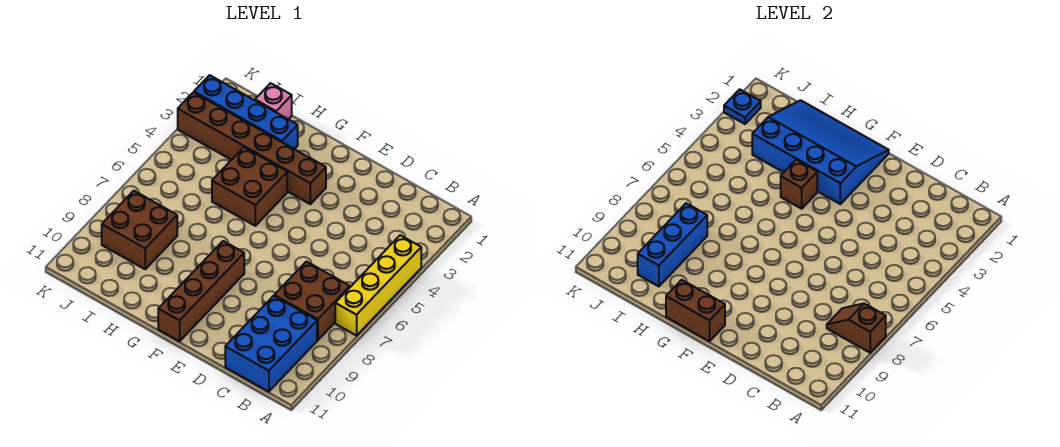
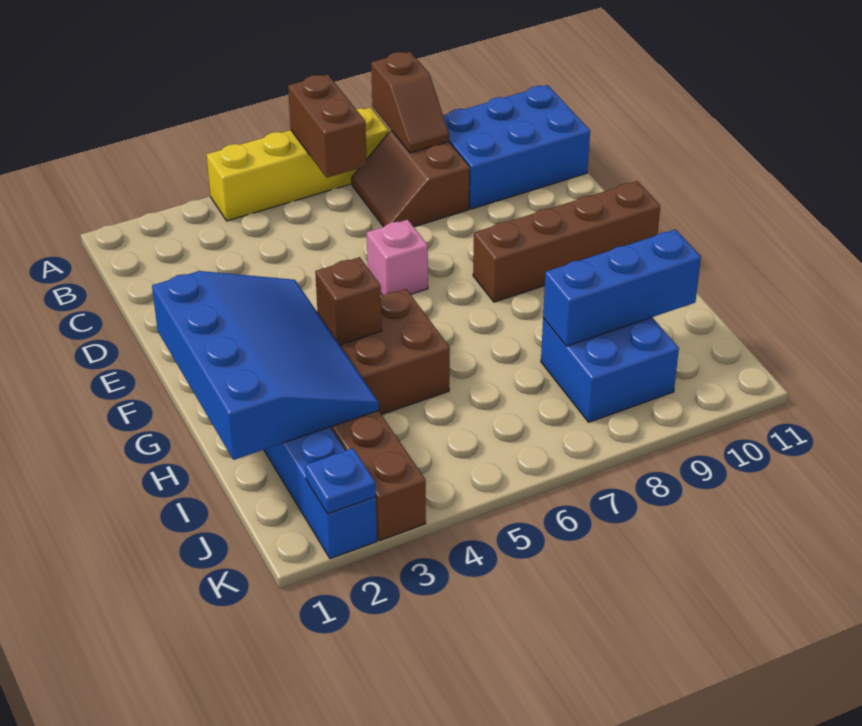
brown 2x2 brick [274,262,350,340] -> brown 2x2 slope [352,130,470,227]
blue 3x4 slope [752,100,889,204] -> blue 3x4 slope turned to [152,271,379,460]
brown 1x2 brick [666,280,725,341] -> brown 1x2 brick moved to [288,74,367,178]
pink 1x1 brick [255,83,292,119] -> pink 1x1 brick moved to [367,220,428,296]
brown 2x2 brick [102,191,177,269] -> blue 2x2 brick [541,317,679,422]

